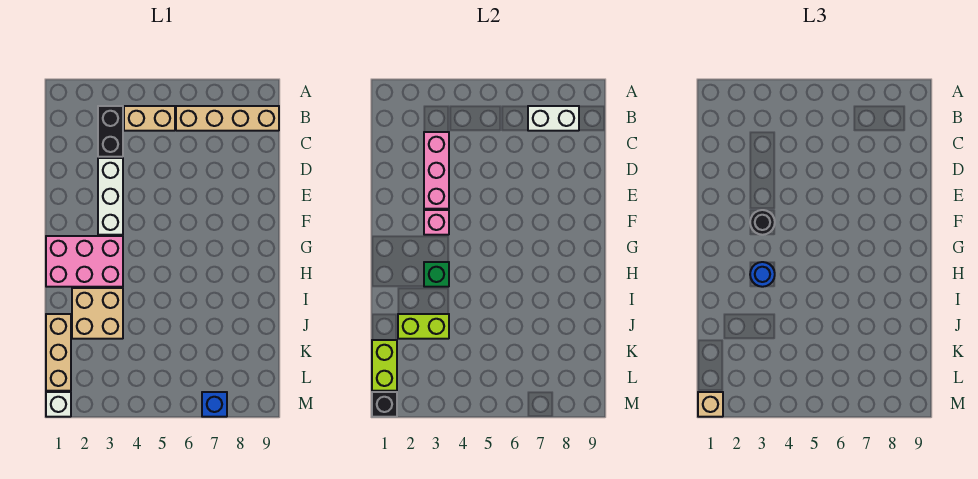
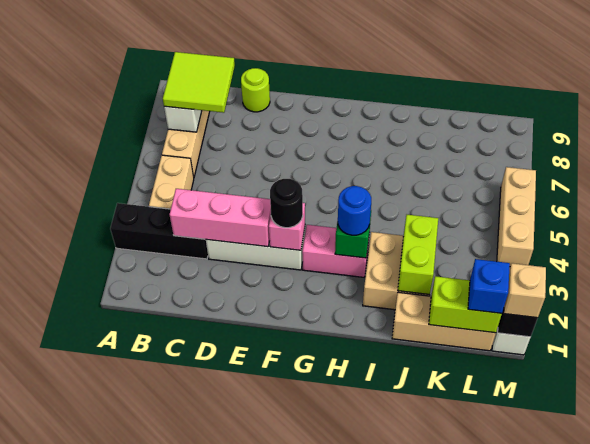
black 1x2 brick [98,106,123,157] -> black 1x3 brick [110,203,208,259]
none -> lime 2x2 tile [163,52,235,113]
none -> lime 1x1 round brick [241,68,270,112]
pink 2x3 brick [46,236,123,287] -> pink 1x2 brick [302,225,369,277]
none -> tan 1x3 brick [497,167,536,266]
blue 1x1 brick [202,392,227,417] -> blue 1x1 brick moved to [468,259,510,313]

